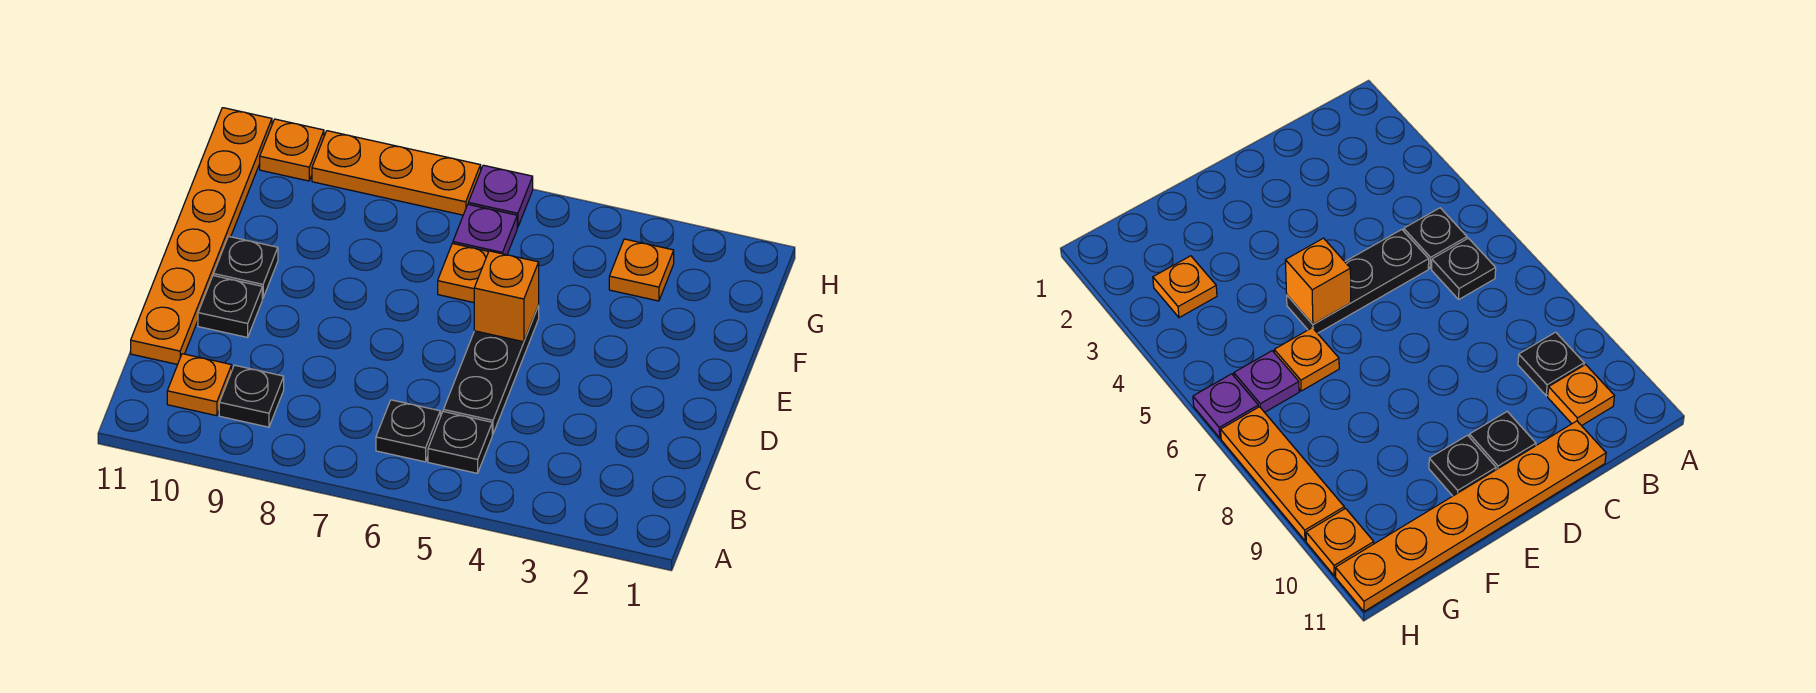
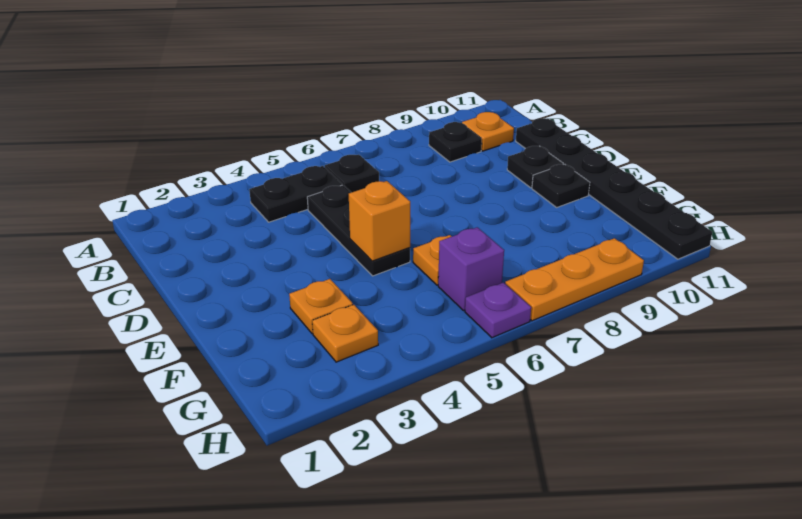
black 1x1 plate [428,411,492,473] -> black 1x2 plate [249,166,342,222]
orange 1x6 plate [131,108,272,365] -> black 1x6 plate [516,118,712,259]
purple 1x1 plate [453,204,517,255] -> purple 1x1 brick [438,227,504,311]
orange 1x1 plate [260,119,324,181] -> orange 1x1 plate moved to [289,279,353,334]

